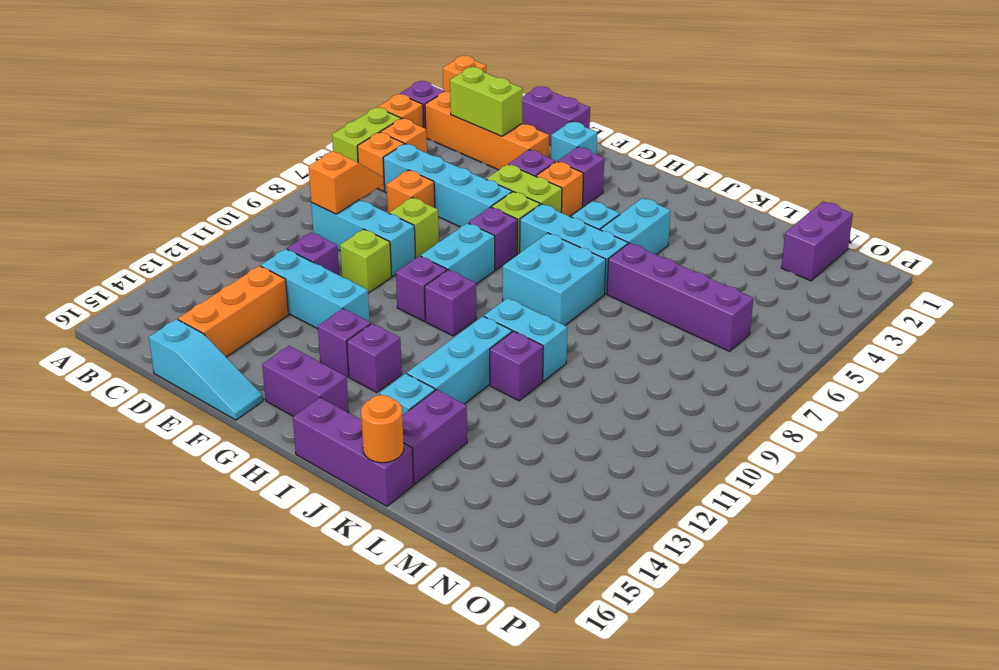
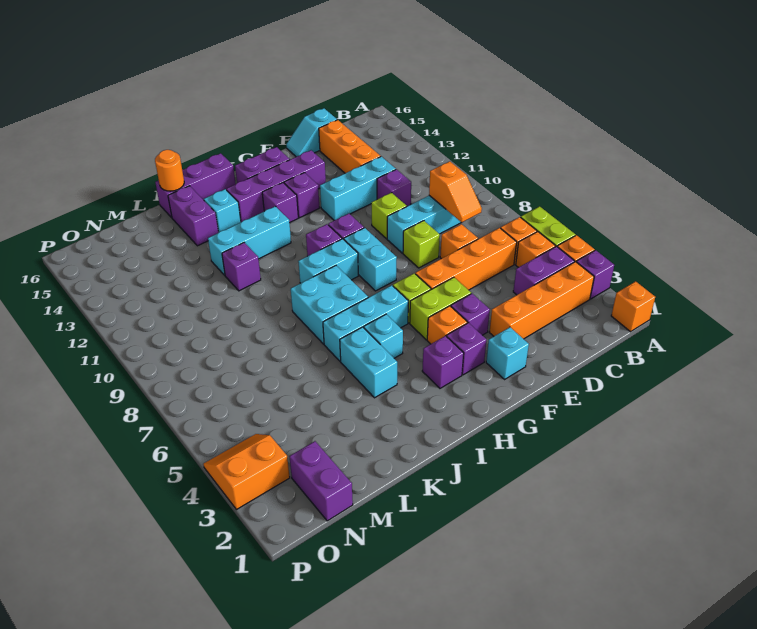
lime 1x2 brick [450,67,523,136] -> none
cyan 1x4 brick [383,144,512,227] -> orange 1x4 brick [415,228,517,290]
purple 1x2 brick [522,87,590,146] -> purple 1x2 brick moved to [513,246,575,295]
cyan 1x3 slope [149,319,263,420] -> cyan 1x2 slope [286,108,337,157]
purple 1x1 brick [469,207,518,270] -> purple 1x1 brick moved to [422,336,464,388]
cyan 1x2 brick [484,298,567,381] -> cyan 1x2 brick moved to [298,239,358,283]
cyan 1x3 brick [407,316,512,404] -> cyan 1x3 brick turned to [208,206,291,275]
purple 1x4 brick [607,243,753,351] -> purple 1x4 brick moved to [226,150,326,222]
none -> orange 2x2 slope [204,434,290,510]

